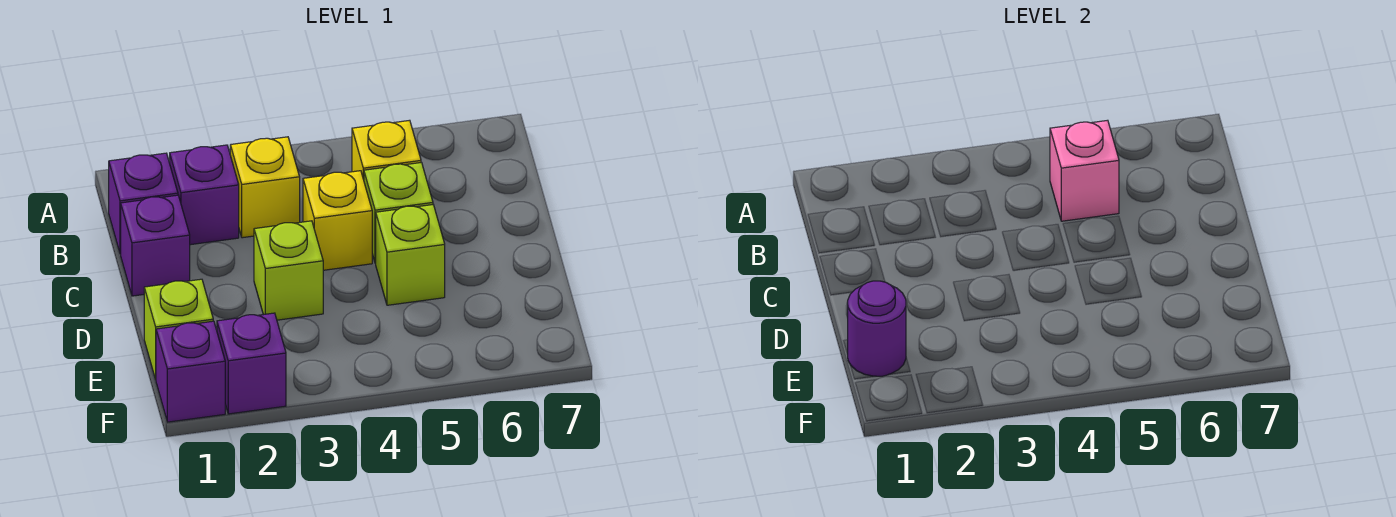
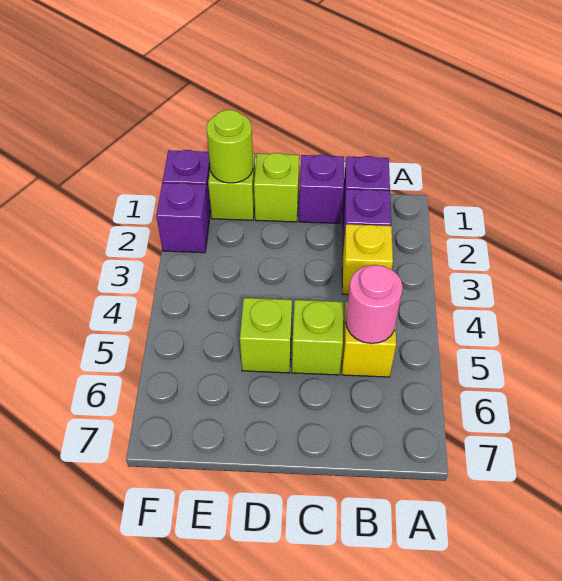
pink 1x1 brick [1050,120,1119,221] -> pink 1x1 round brick [346,265,403,343]
yellow 1x1 brick [303,171,372,270] -> none
lime 1x1 brick [254,221,323,320] -> lime 1x1 brick moved to [254,153,299,222]
purple 1x1 round brick [847,281,906,376] -> lime 1x1 round brick [206,110,253,183]

